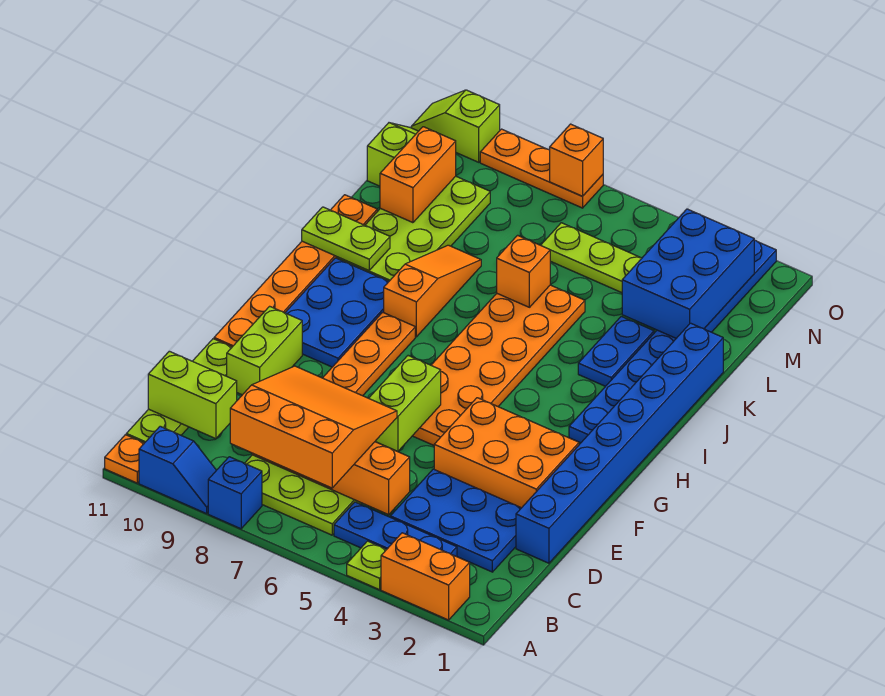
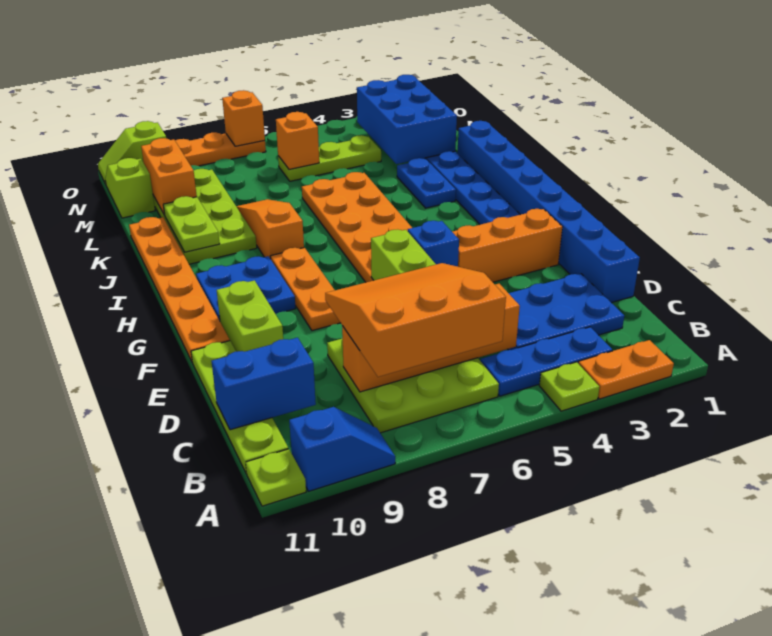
orange 1x2 brick [381,533,470,620] -> orange 1x2 plate [578,340,674,399]
blue 1x1 brick [208,457,262,529] -> blue 1x1 brick moved to [408,221,459,267]
orange 1x1 plate [105,435,144,483] -> lime 1x1 plate [246,449,306,506]
lime 1x2 brick [148,351,237,439] -> blue 1x2 brick [212,338,316,430]
orange 2x3 brick [434,398,579,508] -> orange 1x3 brick [452,209,562,282]
blue 2x3 plate [285,258,389,367] -> blue 2x2 plate [196,256,296,321]
lime 1x2 plate [302,207,390,271] -> lime 1x2 plate turned to [163,196,220,252]
orange 1x1 brick [497,235,550,307] -> orange 1x1 brick moved to [276,112,319,169]

